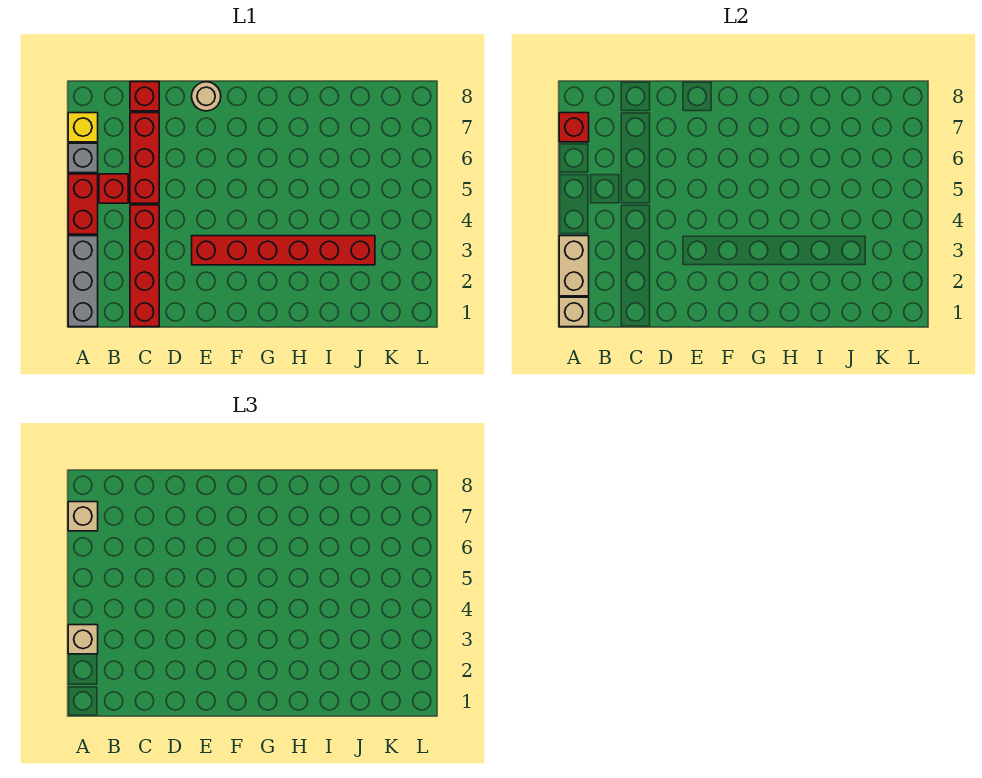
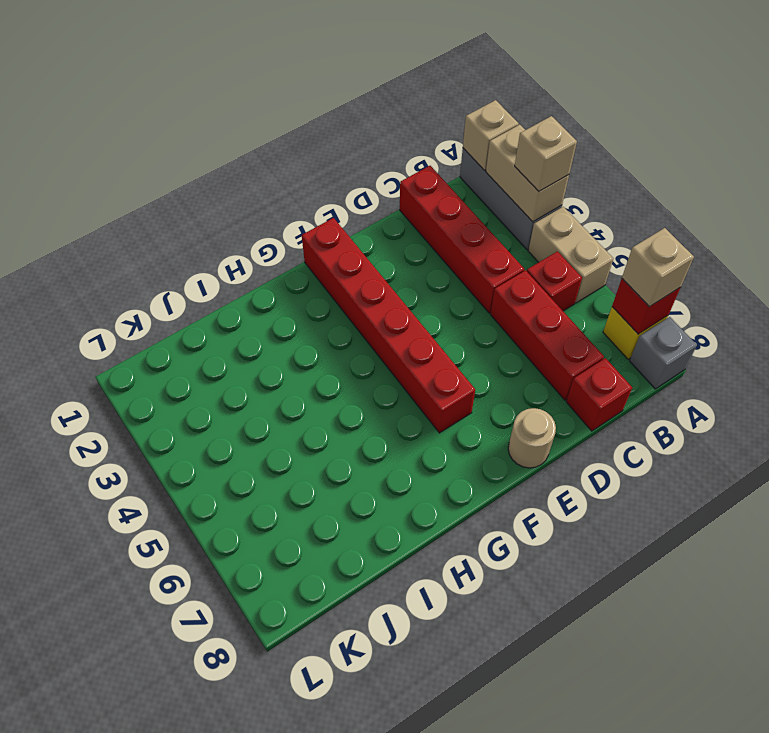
red 1x2 brick [68,174,98,234] -> tan 1x2 brick [528,207,613,303]
grey 1x1 brick [68,143,98,173] -> grey 1x1 brick moved to [630,317,697,389]
red 1x6 brick [192,236,375,265] -> red 1x6 brick turned to [302,218,475,433]

